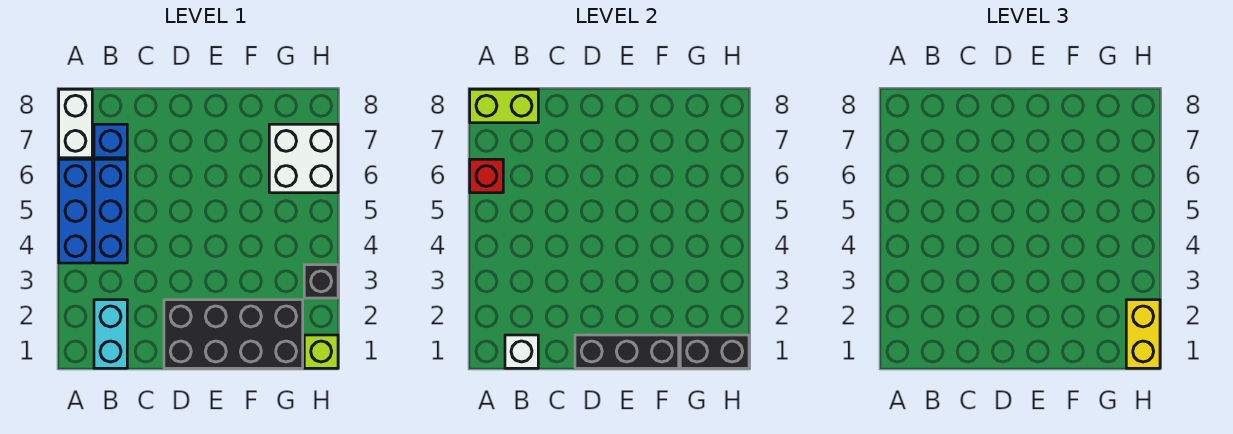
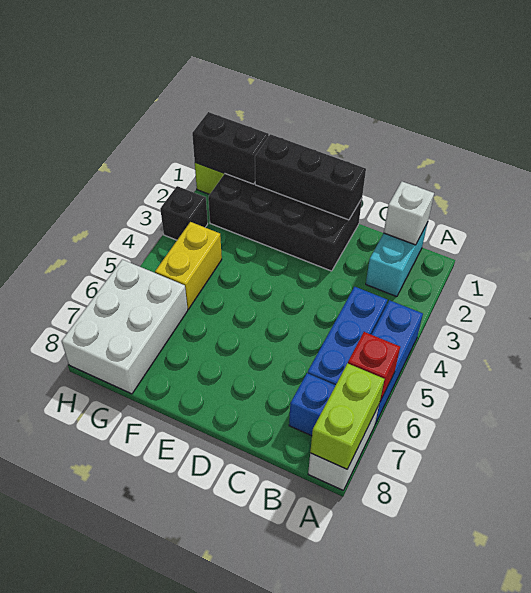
lime 1x2 brick [470,89,538,123] -> lime 1x2 brick turned to [310,363,384,469]
white 2x2 brick [269,124,338,193] -> white 2x3 brick [61,259,188,394]
yellow 1x2 brick [1126,300,1160,368] -> yellow 1x2 brick moved to [155,222,222,309]

